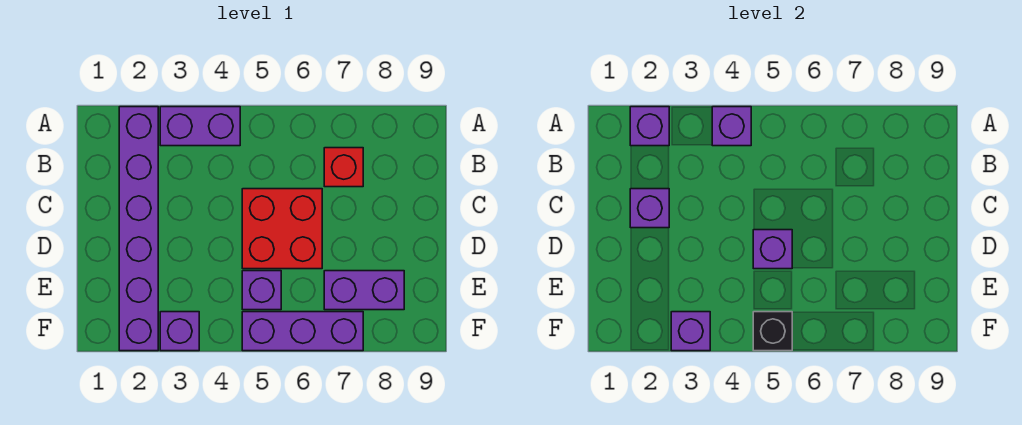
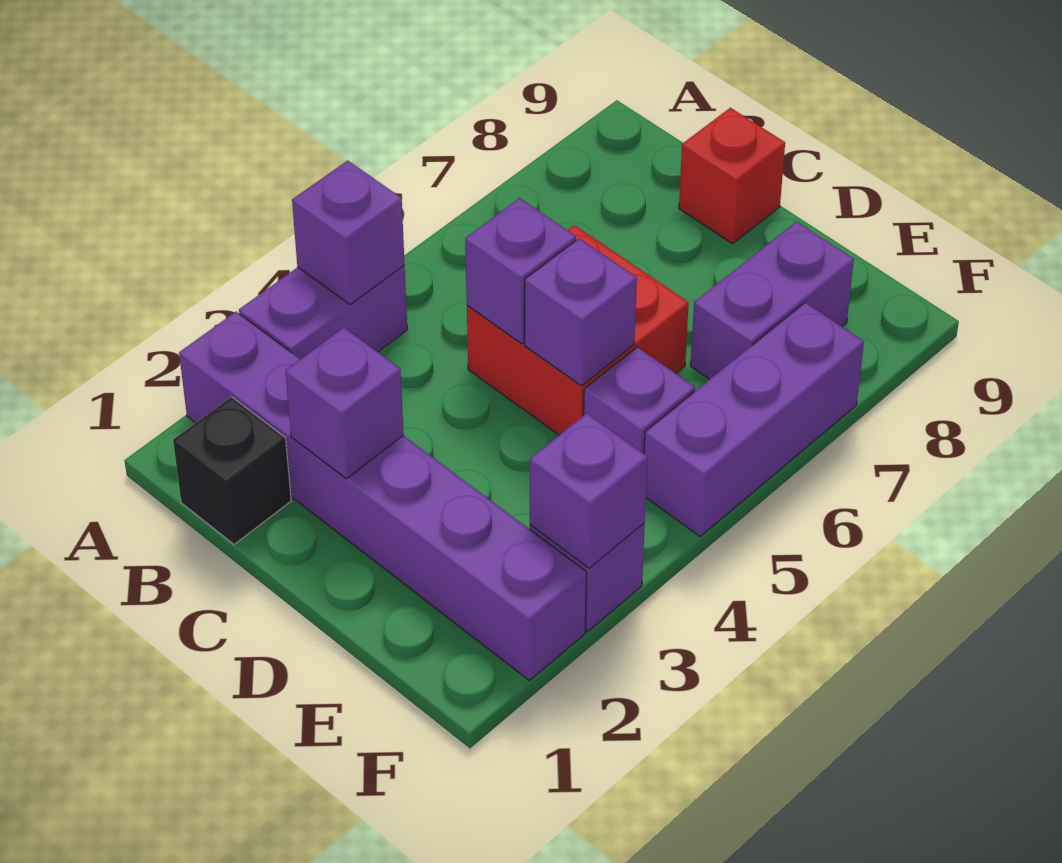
purple 1x1 brick [630,107,669,146] -> purple 1x1 brick moved to [465,198,576,344]
red 1x1 brick [324,148,363,187] -> red 1x1 brick moved to [679,108,785,244]
black 1x1 brick [753,312,792,351] -> black 1x1 brick moved to [173,397,291,544]

